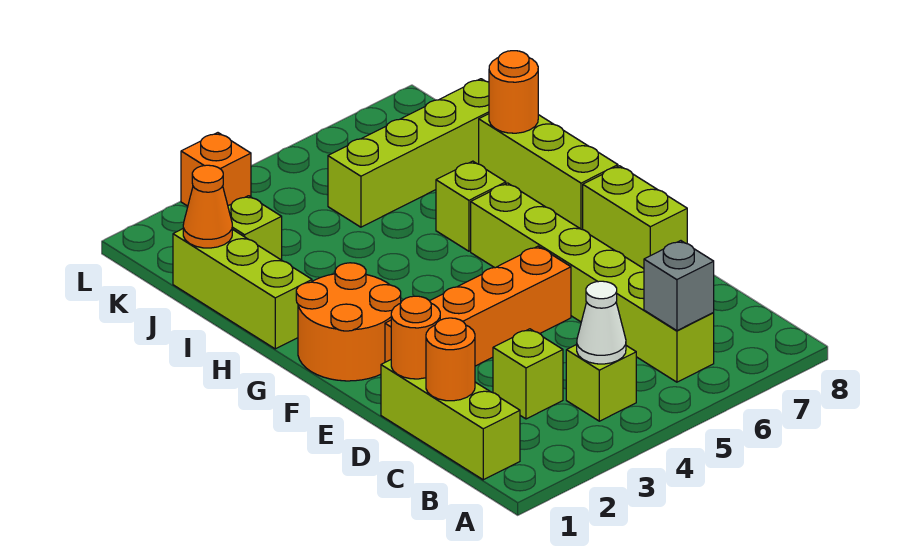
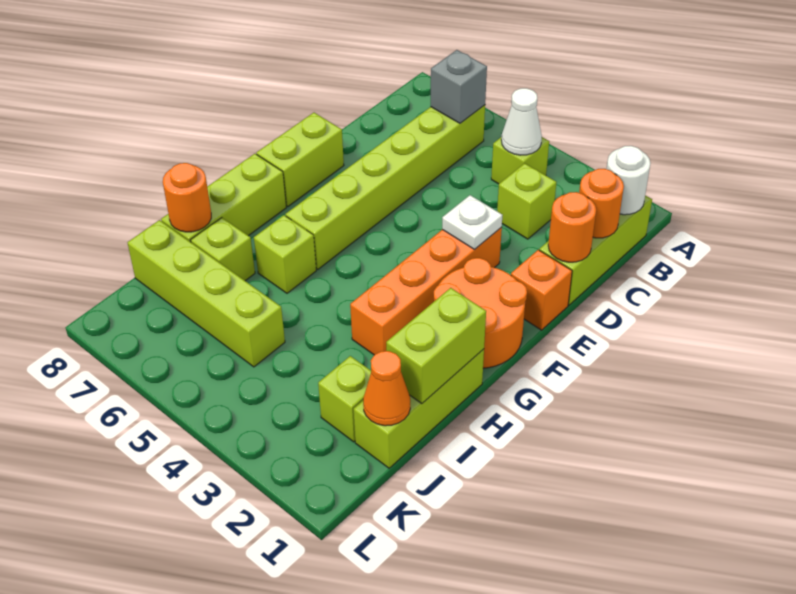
none -> white 1x1 round brick [606,146,651,215]
orange 1x4 brick [385,246,571,366] -> orange 1x4 brick turned to [350,227,502,355]
none -> white 1x1 plate [442,195,502,249]
none -> lime 1x2 brick [386,288,486,404]
none -> lime 1x1 brick [191,218,255,281]
orange 1x1 brick [181,133,251,206] -> orange 1x1 brick moved to [511,250,572,330]

